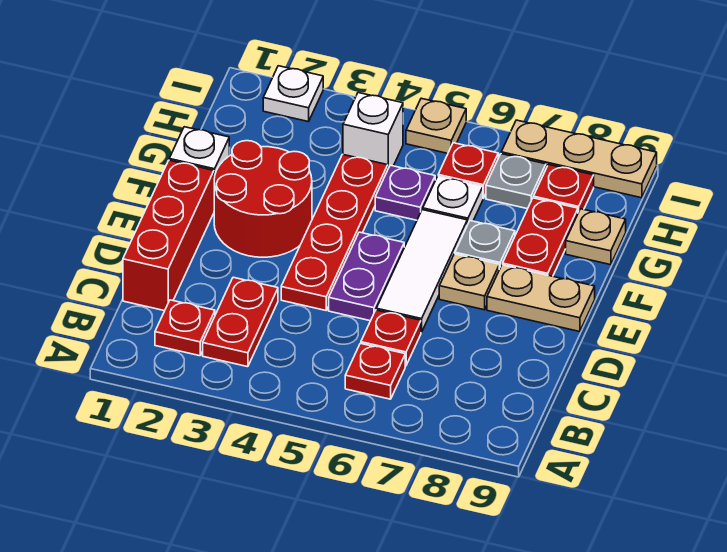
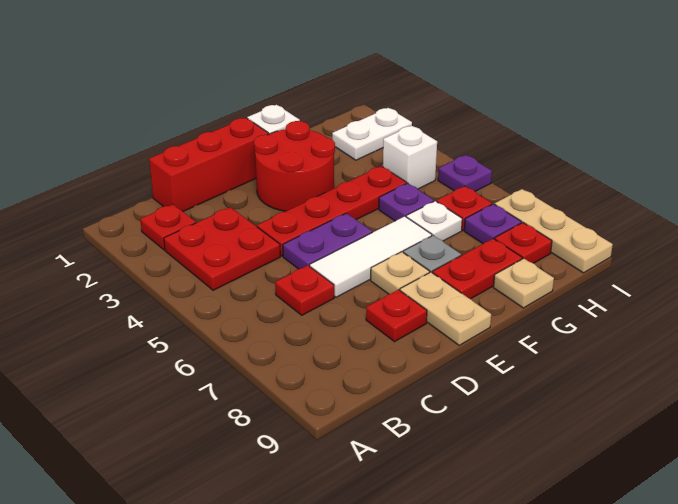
red 1x2 plate [203,277,278,367] -> red 2x2 plate [164,207,280,290]
red 1x1 plate [345,343,405,399] -> red 1x1 plate moved to [366,290,427,342]
grey 1x1 plate [486,154,546,209] -> purple 1x1 plate [464,204,521,244]
white 1x1 plate [263,66,323,122] -> white 1x2 plate [332,108,412,160]
tan 1x1 plate [406,98,466,153] -> purple 1x1 plate [438,155,492,191]

